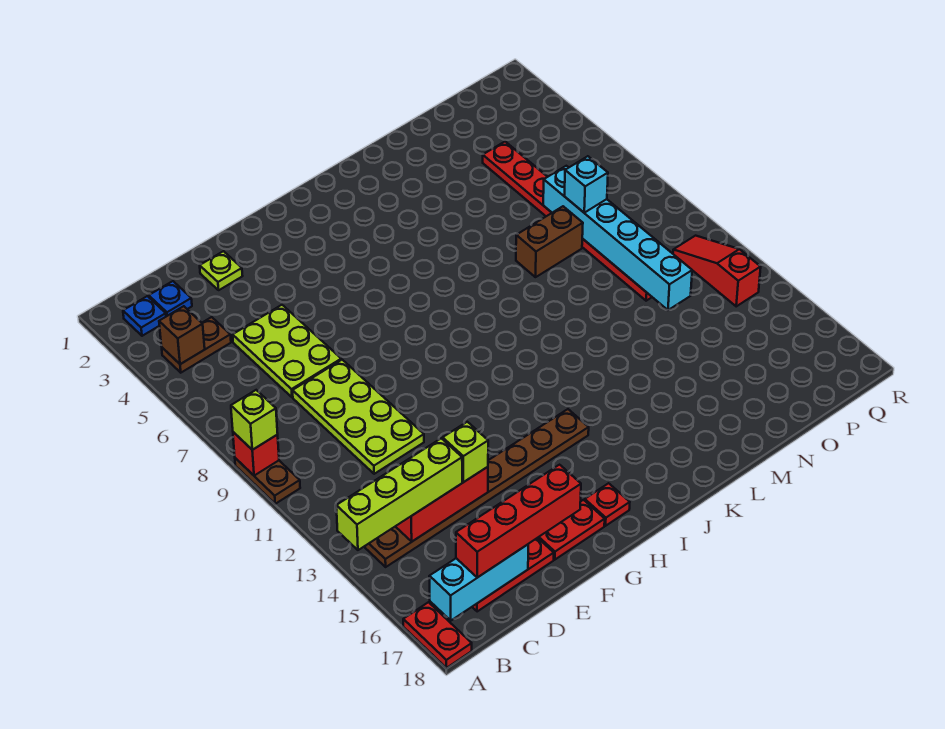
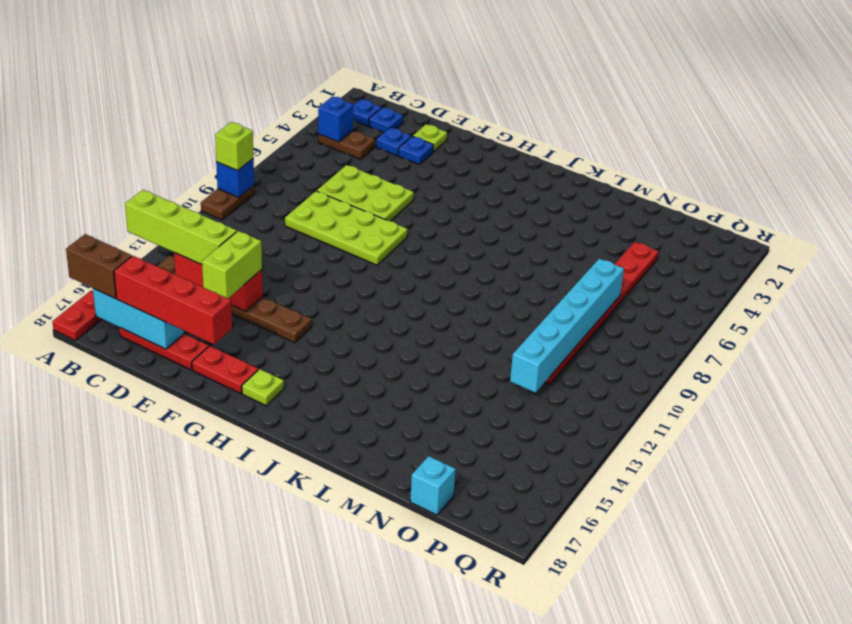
red 1x1 brick [233,432,279,476] -> blue 1x1 brick [216,159,254,197]
brown 1x1 brick [159,306,205,364] -> blue 1x1 brick [318,96,353,142]
brown 1x8 plate [365,409,589,567] -> brown 1x6 plate [157,256,311,343]
none -> blue 1x1 plate [376,128,411,156]
lime 2x3 plate [233,305,341,397] -> lime 2x3 plate turned to [317,165,414,221]
lime 2x4 plate [292,360,424,474] -> lime 2x4 plate turned to [285,191,407,265]
none -> blue 1x1 plate [399,136,433,164]
lime 1x1 brick [443,422,488,482] -> lime 1x2 brick [202,231,262,298]
red 1x1 plate [585,483,630,526] -> lime 1x1 plate [242,369,284,406]
brown 1x2 brick [516,206,583,277] -> brown 1x2 brick moved to [66,234,132,298]
cyan 1x1 brick [564,156,608,213] -> cyan 1x1 brick moved to [410,456,456,515]
red 1x3 slope [673,236,761,306] -> none

